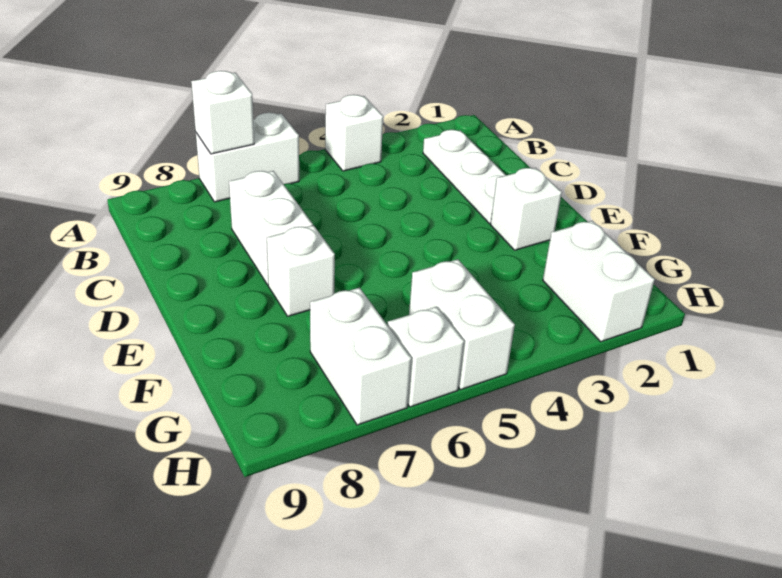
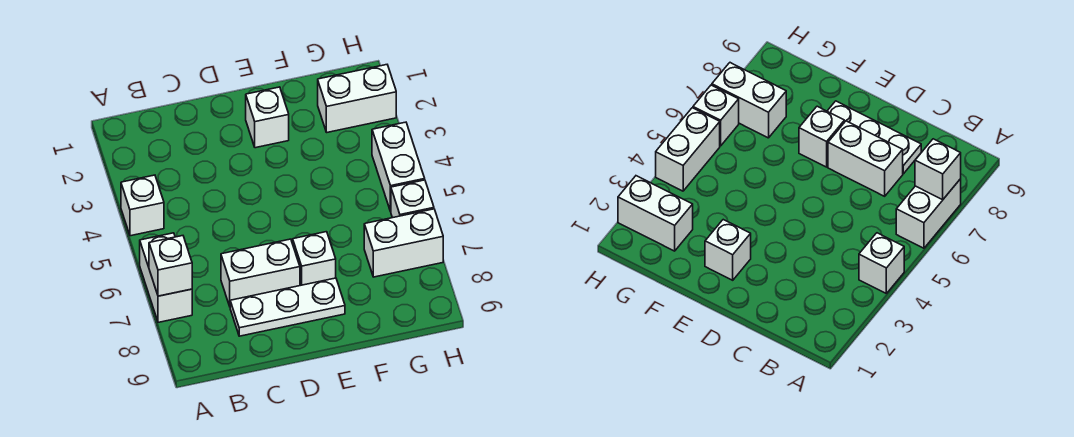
white 1x3 plate [423,130,506,224] -> white 1x3 plate moved to [230,278,345,336]
white 1x2 brick [409,259,515,390] -> white 1x2 brick turned to [372,122,425,212]

